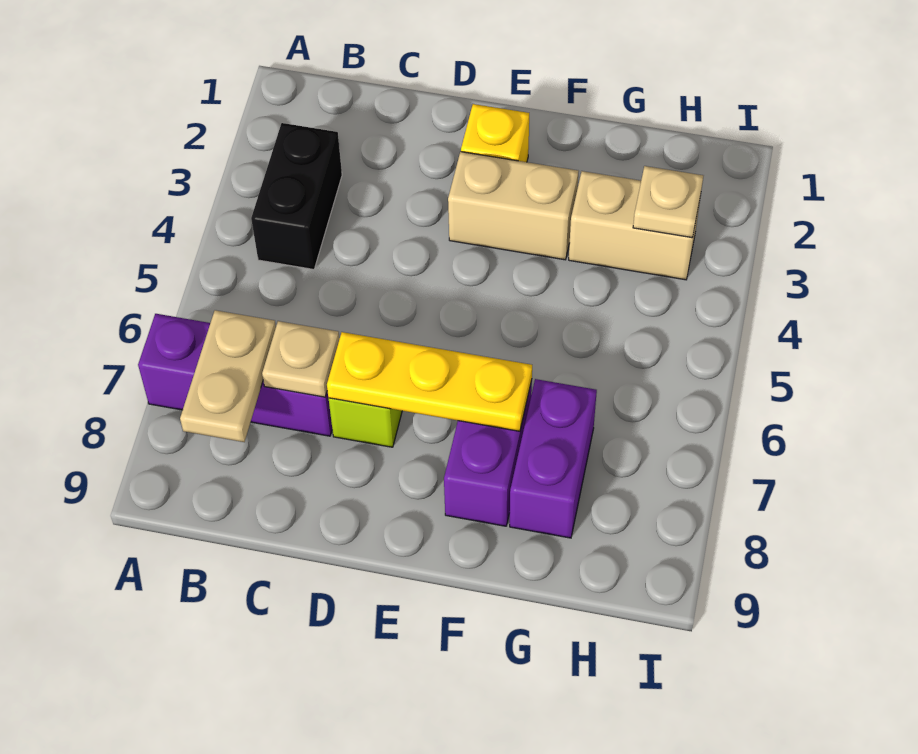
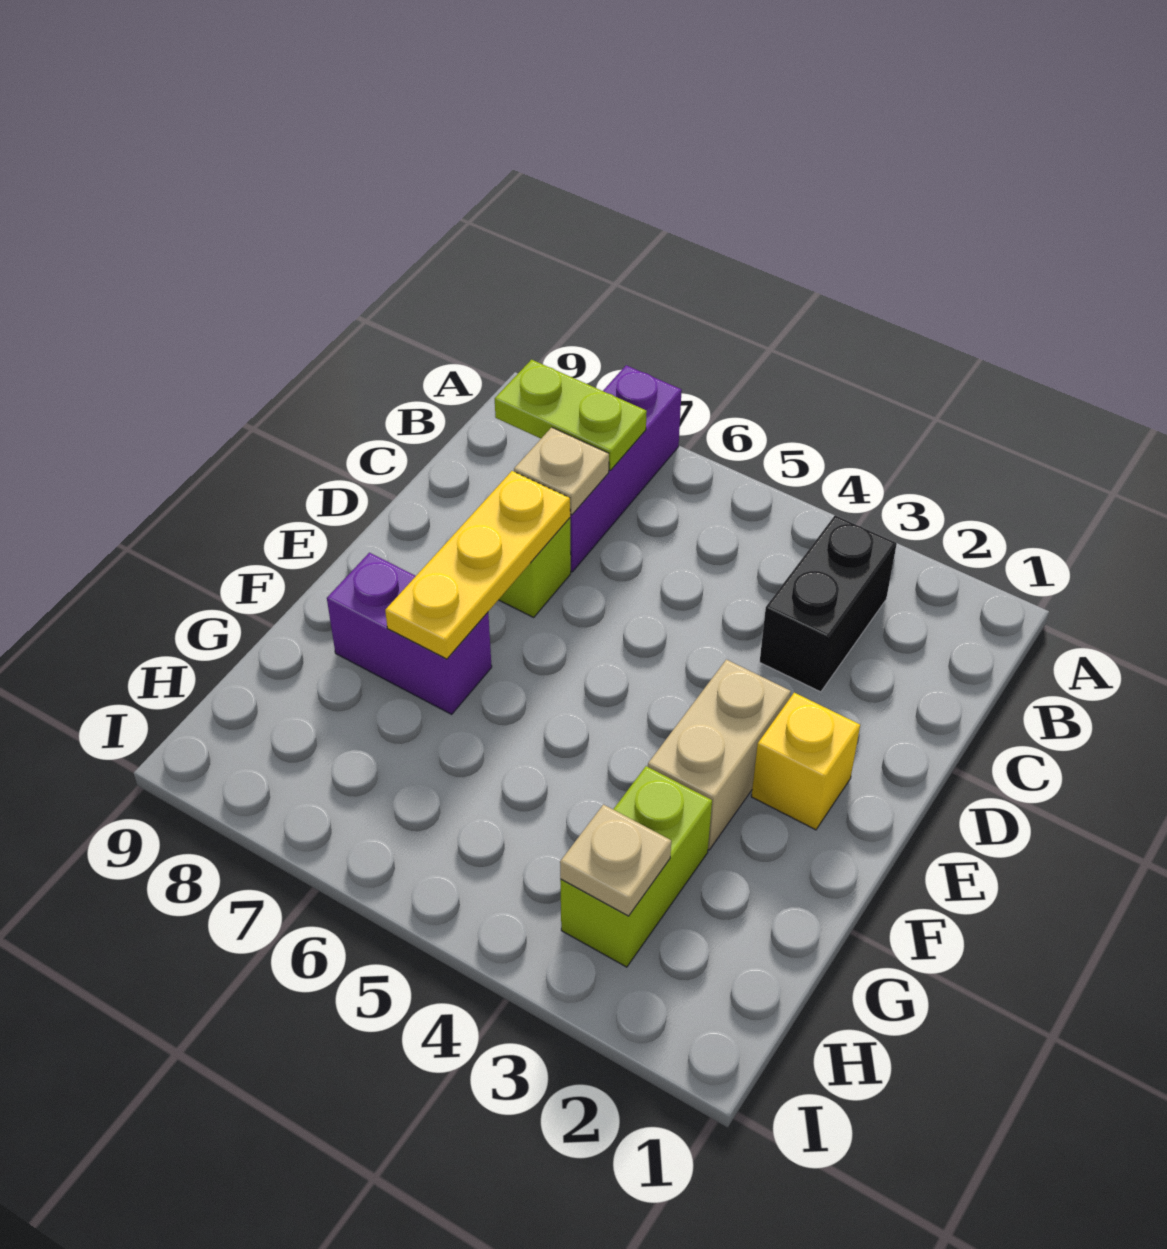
black 1x2 brick [251,123,342,269] -> black 1x2 brick turned to [760,515,897,692]
tan 1x2 plate [180,310,276,442] -> lime 1x2 plate [495,360,647,470]
tan 1x2 brick [569,171,700,280] -> lime 1x2 brick [560,766,712,967]
purple 1x2 brick [510,379,597,538] -> none

